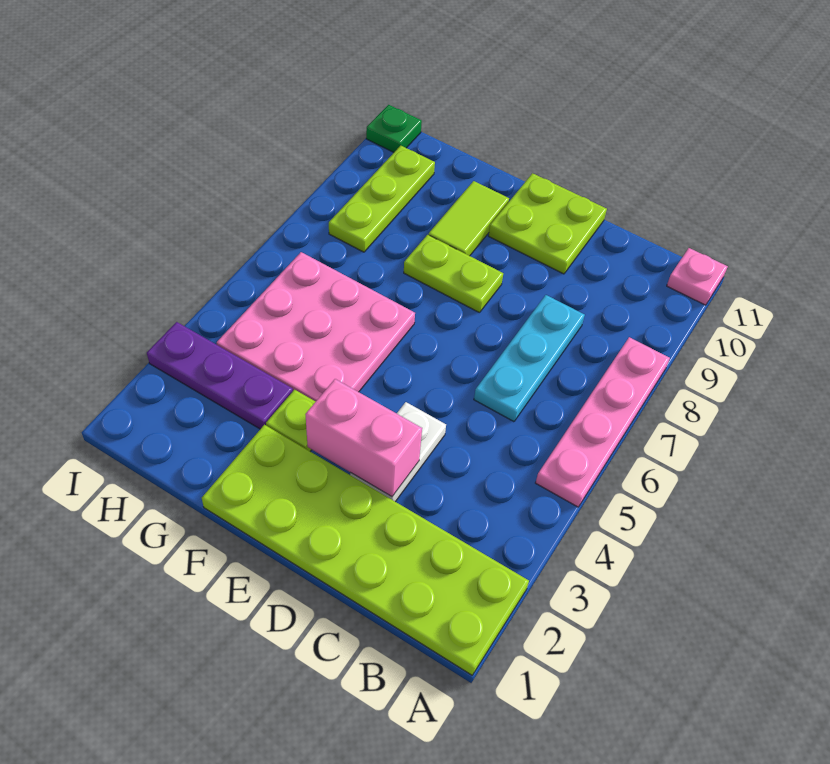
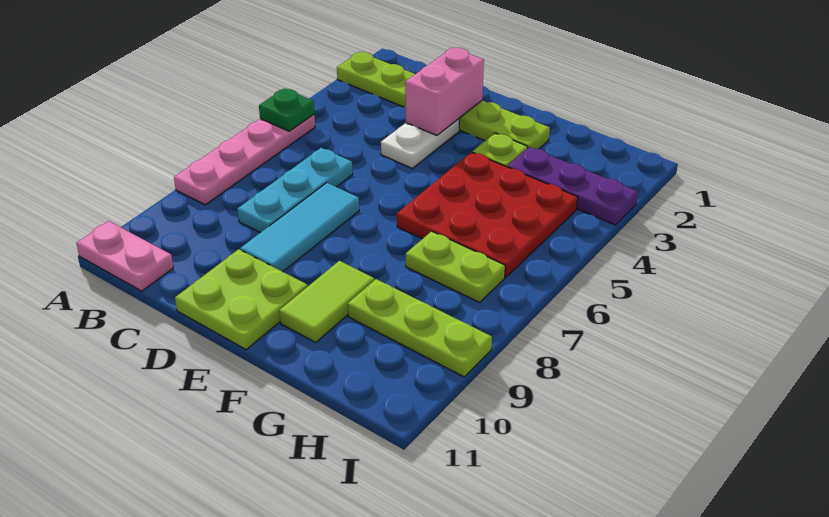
lime 2x6 plate [202,425,529,675] -> lime 1x6 plate [337,52,550,149]
pink 1x1 plate [667,248,728,305] -> pink 1x2 plate [76,221,173,291]
pink 1x2 brick [305,379,422,497] -> pink 1x2 brick turned to [405,48,484,136]
none -> cyan 1x3 tile [240,183,359,272]
lime 1x2 plate [404,235,503,313] -> lime 1x2 plate moved to [406,231,505,302]
pink 3x3 plate [217,252,415,401] -> red 3x3 plate [397,152,578,278]
lime 1x3 plate [329,146,435,252] -> lime 1x3 plate turned to [348,279,492,377]
green 1x1 plate [366,105,422,152] -> green 1x1 plate moved to [259,88,314,131]

